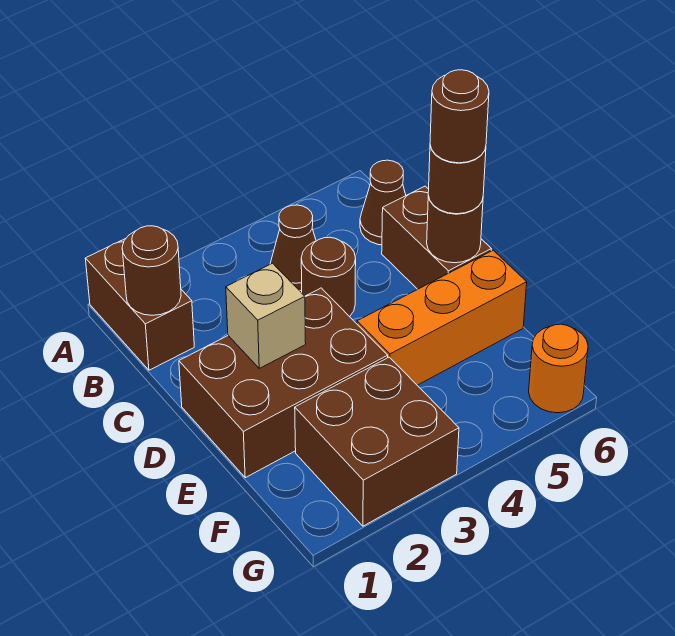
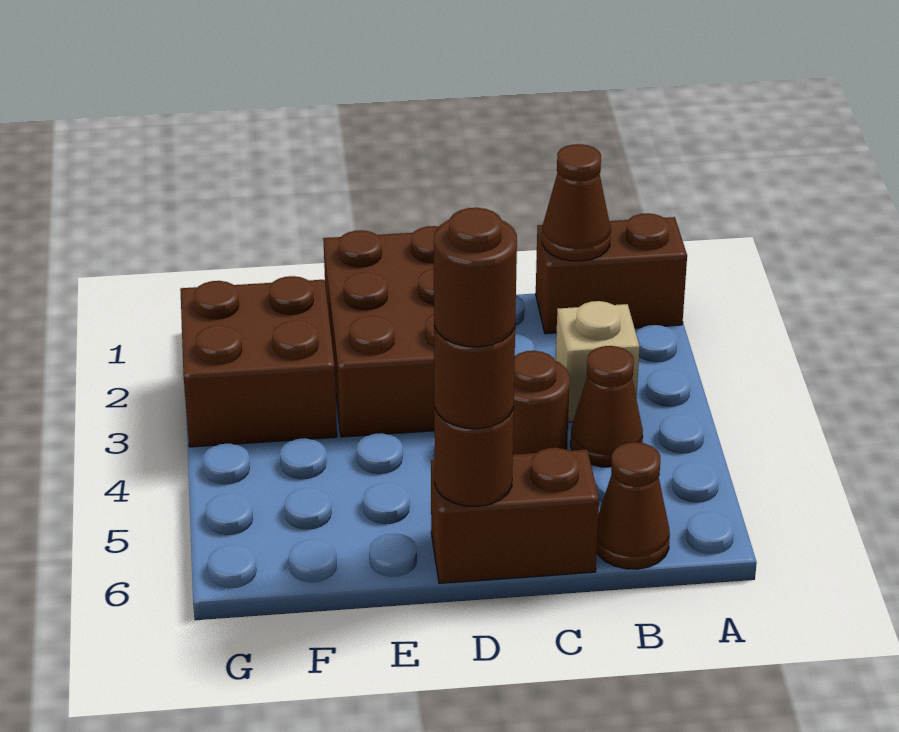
brown 1x1 round brick [122,226,181,315] -> brown 1x1 cone [542,144,611,261]
tan 1x1 brick [226,263,306,368] -> tan 1x1 brick moved to [556,301,640,422]
orange 1x3 brick [357,250,527,385] -> none
orange 1x1 round brick [529,324,588,413] -> none

